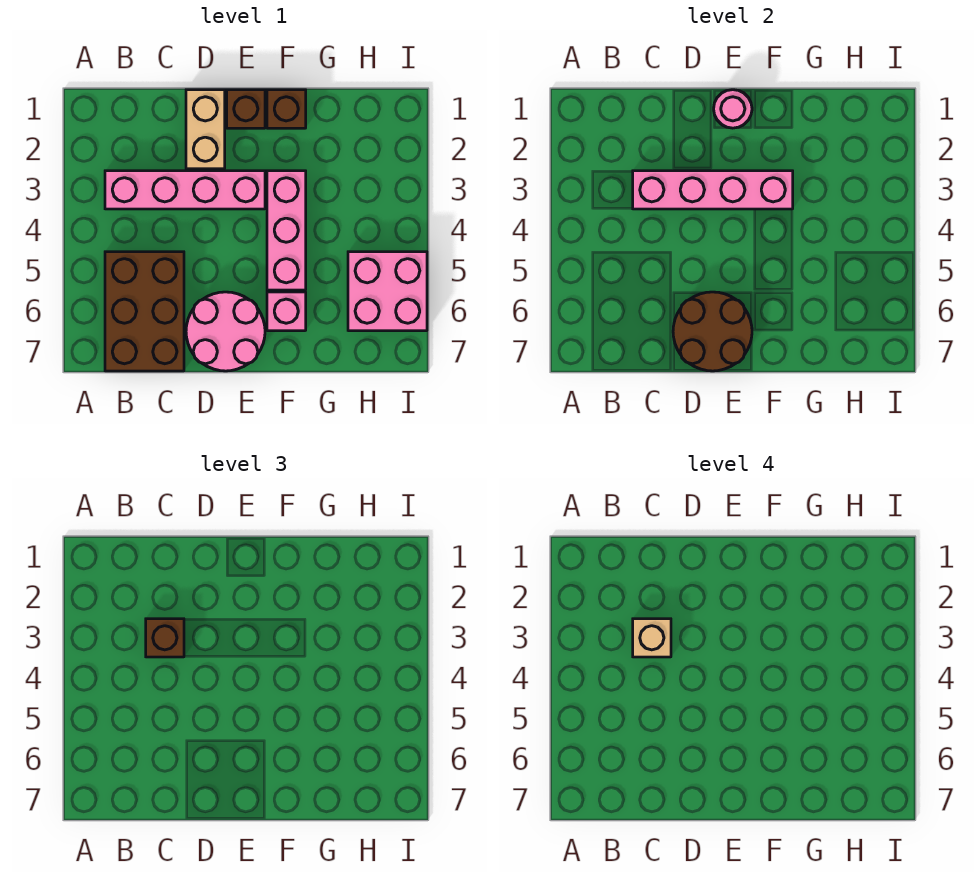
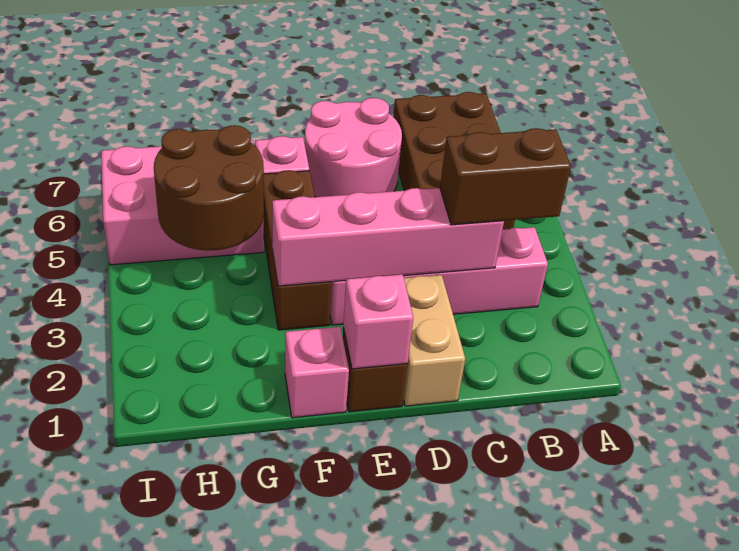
brown 1x1 brick [146,619,184,657] -> brown 1x2 brick [440,128,571,225]
tan 1x1 brick [633,619,671,657] -> none
brown 2x2 round brick [673,292,752,371] -> brown 2x2 round brick moved to [154,125,264,251]
pink 1x1 round brick [714,90,752,128] -> pink 1x1 brick [343,274,413,369]
brown 1x1 brick [267,90,306,128] -> pink 1x1 brick [285,327,349,418]
pink 1x3 brick [267,171,306,290] -> brown 1x3 brick [264,170,332,330]
pink 2x2 brick [348,252,427,331] -> pink 2x3 brick [101,140,264,265]

